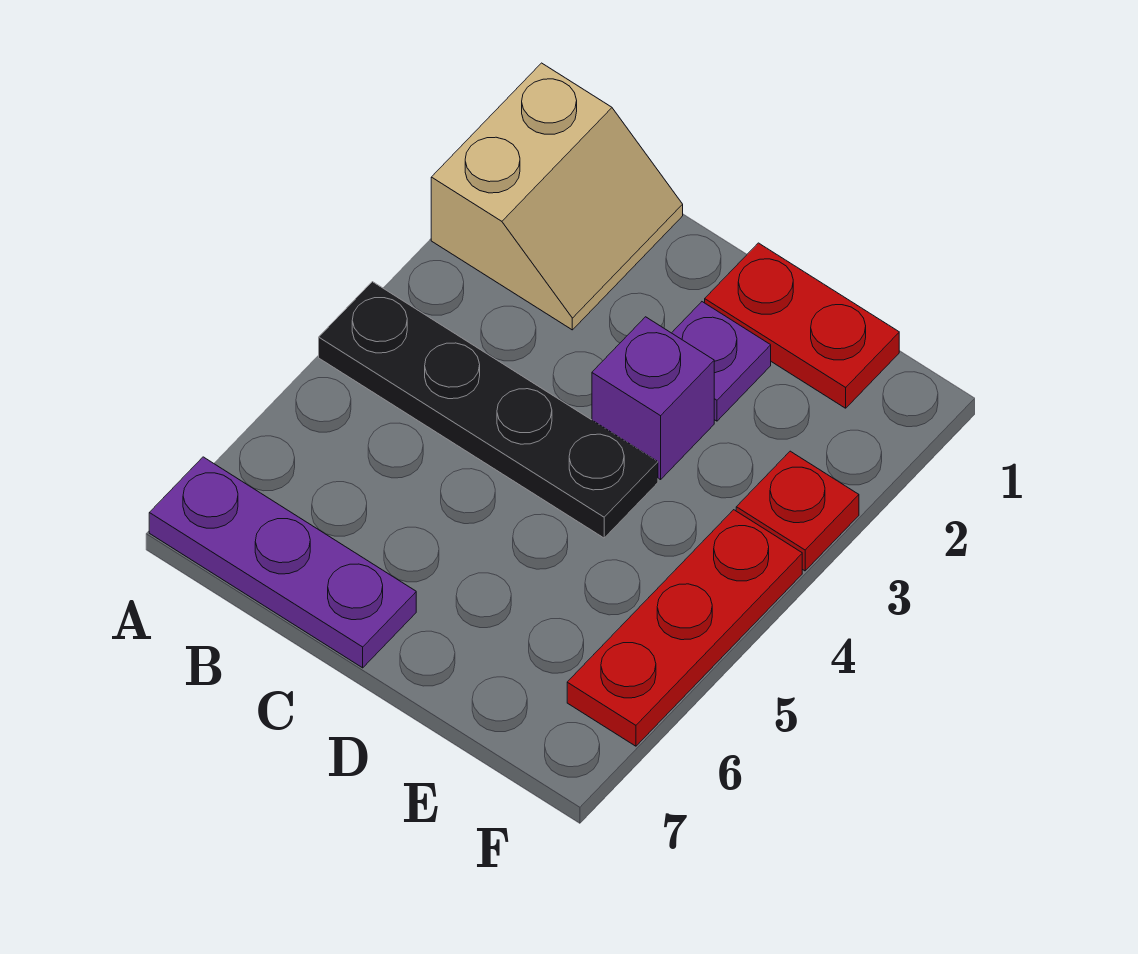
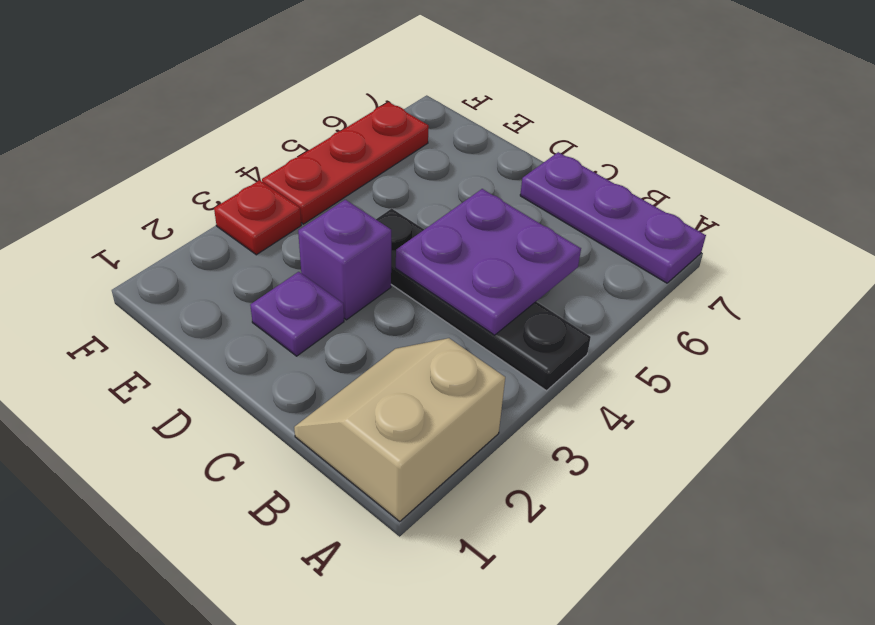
none -> purple 2x2 plate [396,189,581,335]
red 1x2 plate [705,243,899,408] -> none

